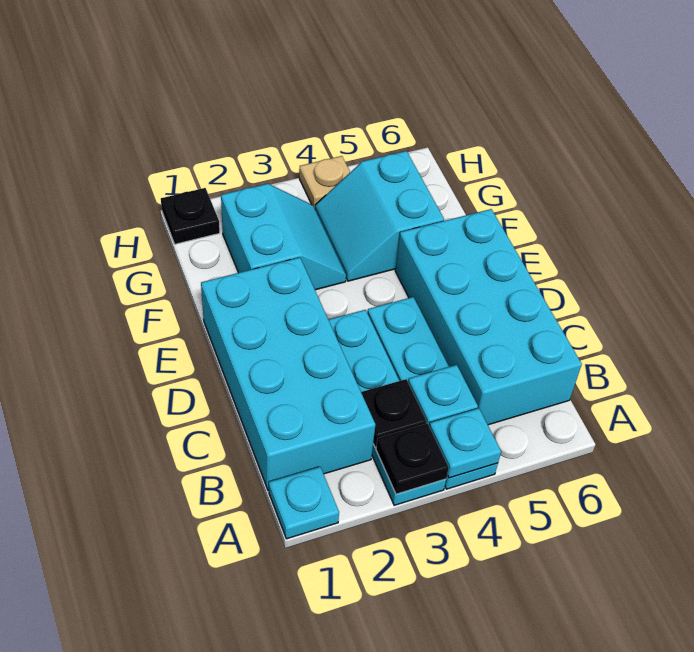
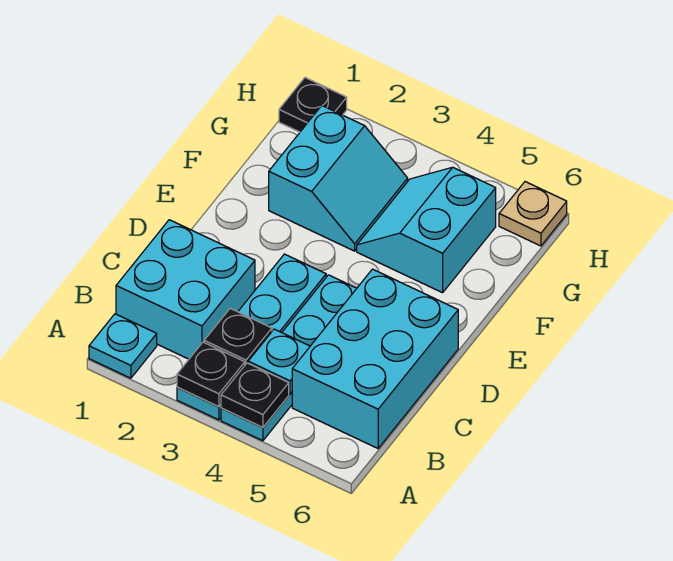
cyan 1x1 plate [429,408,501,478] -> black 1x1 plate [221,363,289,428]
cyan 2x4 brick [201,257,375,491] -> cyan 2x2 brick [116,220,255,359]
cyan 2x4 brick [395,209,582,425] -> cyan 2x3 brick [292,269,458,448]
tan 1x1 plate [299,156,350,208] -> tan 1x1 plate moved to [499,182,567,246]

